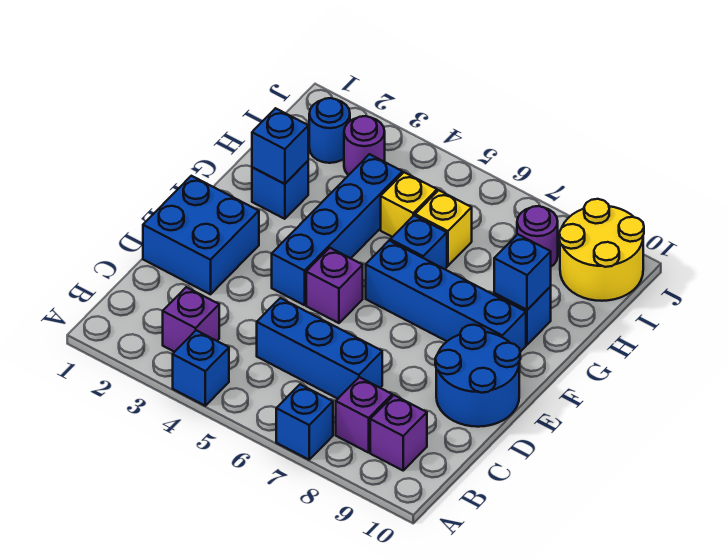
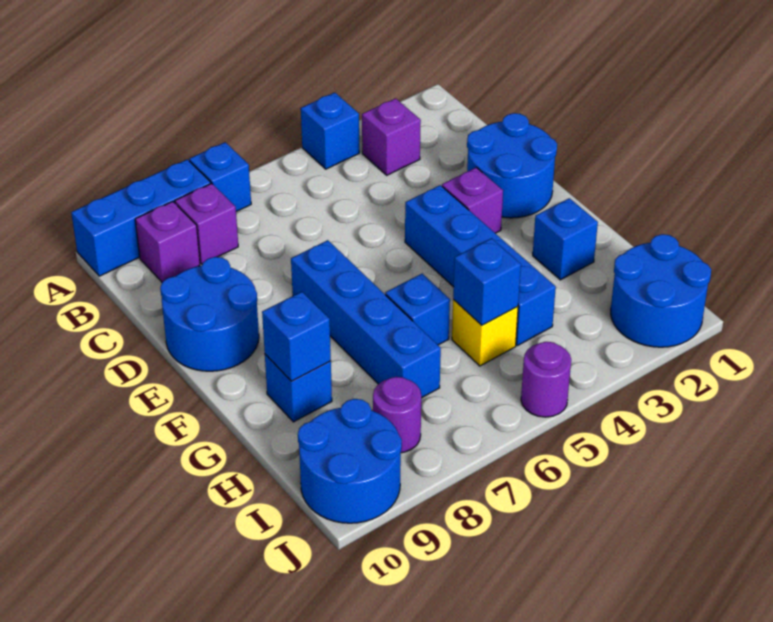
blue 1x3 brick [257,298,382,399] -> blue 1x3 brick moved to [71,159,211,276]
blue 2x2 brick [143,176,259,294] -> blue 2x2 round brick [467,113,557,218]
purple 1x1 brick [306,248,363,323] -> purple 1x1 brick moved to [442,167,503,233]
blue 1x4 brick [366,241,526,352] -> blue 1x4 brick turned to [291,240,441,398]
blue 1x1 brick [252,108,308,184] -> blue 1x1 brick moved to [453,238,521,325]
yellow 1x1 brick [415,190,472,266] -> none
blue 1x1 round brick [309,98,350,163] -> blue 2x2 round brick [611,234,711,347]
purple 1x1 round brick [344,116,385,175] -> purple 1x1 round brick moved to [521,342,571,417]
yellow 2x2 round brick [559,199,644,301] -> blue 2x2 round brick [298,399,402,523]

